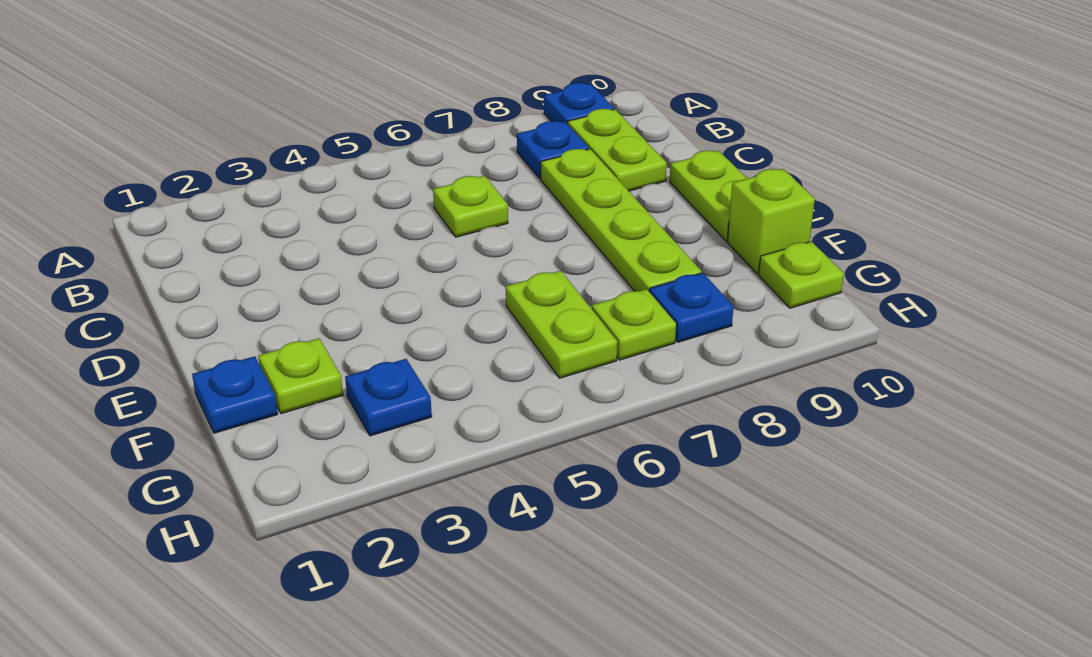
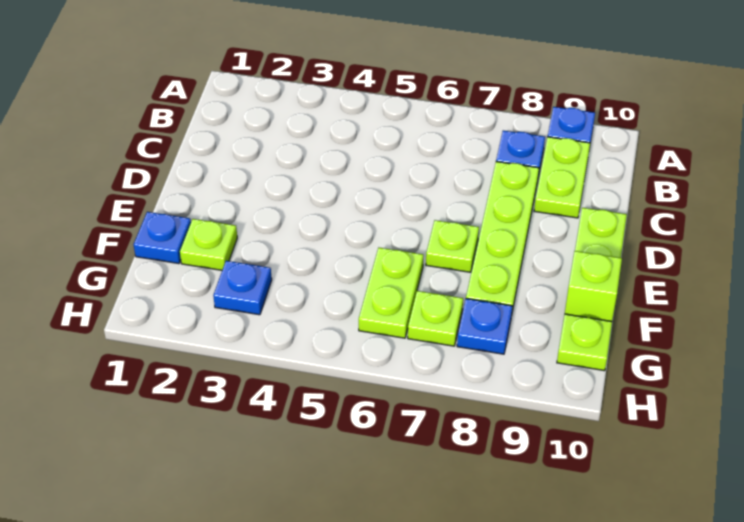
lime 1x1 plate [433,176,508,237] -> lime 1x1 plate moved to [426,220,479,272]

